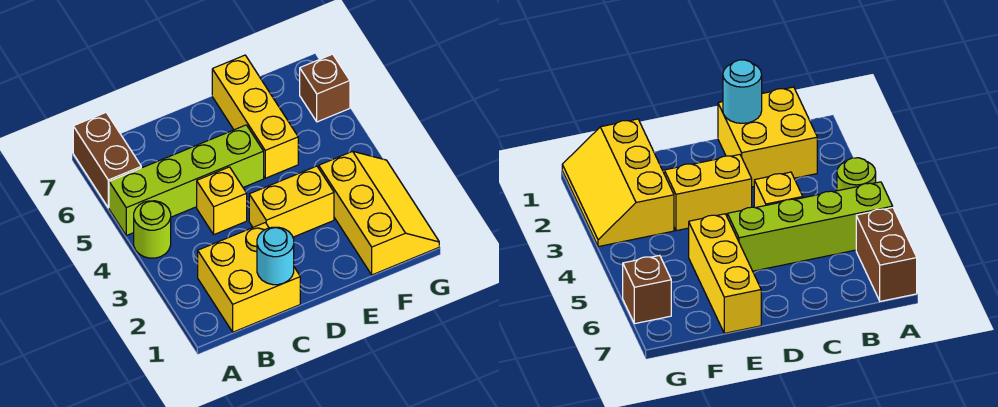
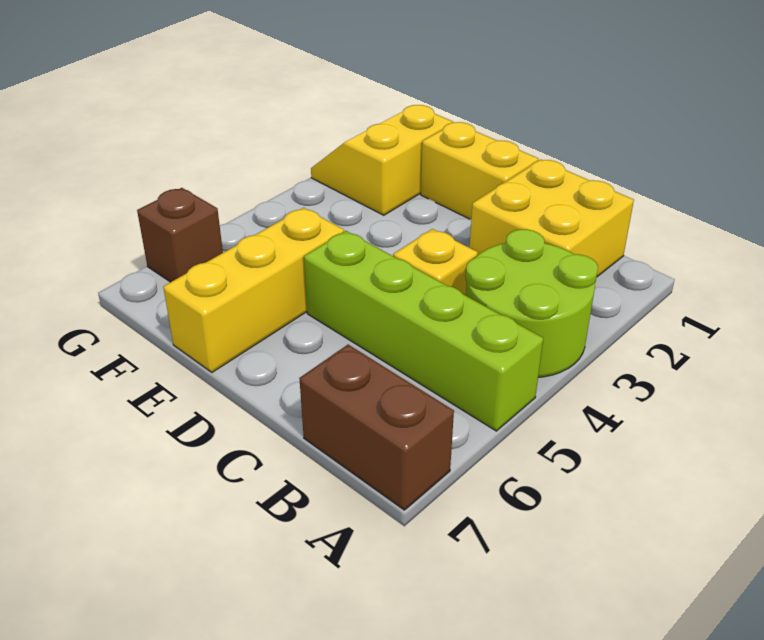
lime 1x1 round brick [134,201,171,258] -> lime 2x2 round brick [466,229,598,377]
brown 1x2 brick [73,113,141,208] -> brown 1x2 brick turned to [299,345,454,510]
cyan 1x1 round brick [257,227,294,285] -> none
yellow 1x2 brick [249,166,334,237] -> yellow 1x2 brick moved to [421,122,538,219]
yellow 2x3 slope [319,151,439,275] -> yellow 2x2 slope [311,105,453,215]

